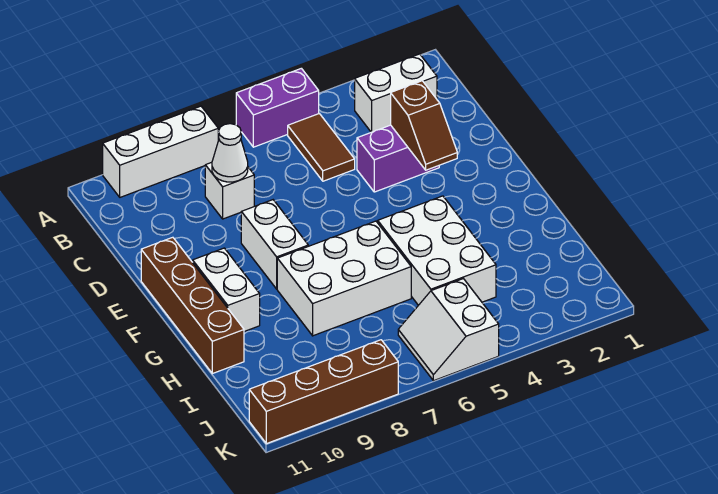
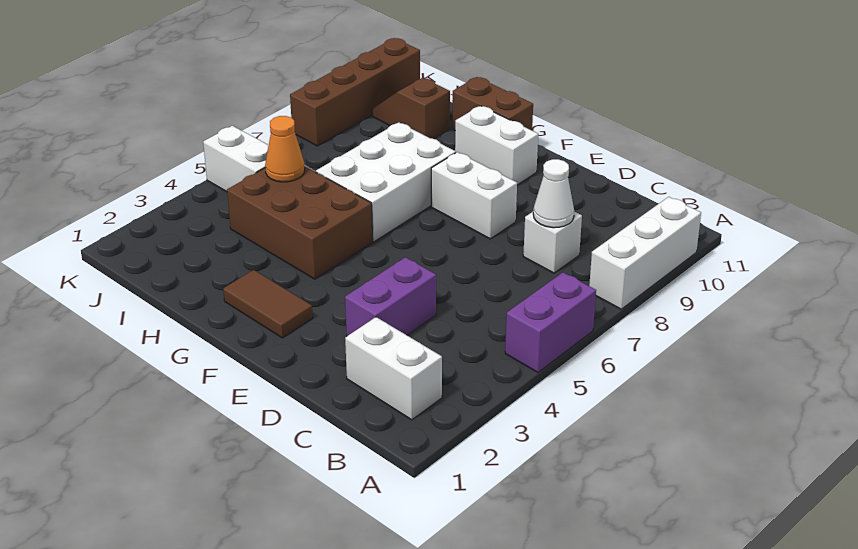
white 1x2 brick [355,54,437,132] -> white 1x2 brick turned to [345,317,442,420]
brown 1x2 tile [288,114,355,181] -> brown 1x2 tile moved to [223,270,313,338]
brown 1x2 slope [391,81,457,170] -> brown 1x2 slope moved to [372,78,450,139]
brown 1x4 brick [141,237,244,374] -> brown 1x2 brick [452,77,533,130]
white 2x3 brick [378,196,496,305] -> brown 2x3 brick [227,166,373,279]
none -> orange 1x1 cone [265,116,305,182]

